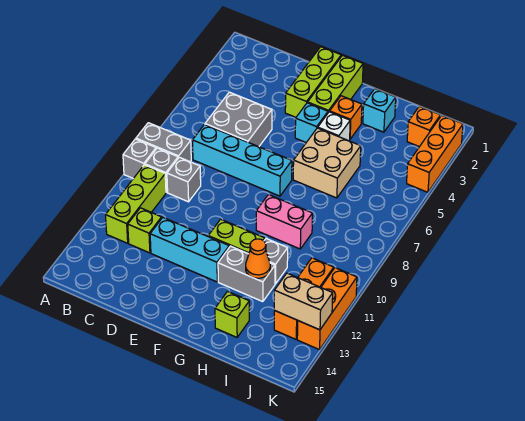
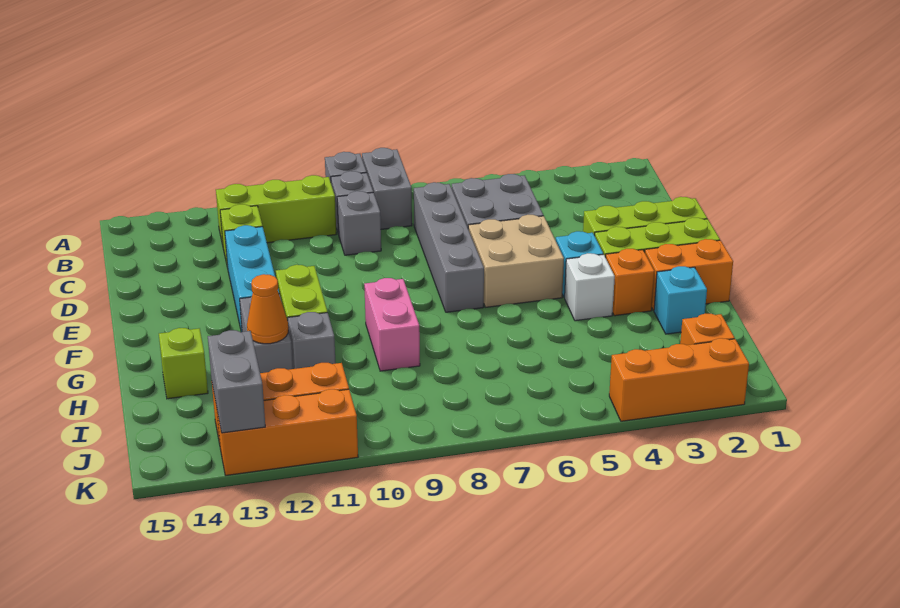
cyan 1x4 brick [192,125,292,196] -> grey 1x4 brick [414,182,484,312]
none -> orange 1x2 brick [645,239,733,311]
tan 2x2 brick [293,128,361,198] -> tan 2x2 brick moved to [468,215,564,307]
tan 1x2 brick [274,273,333,330] -> grey 1x2 brick [208,330,265,433]

